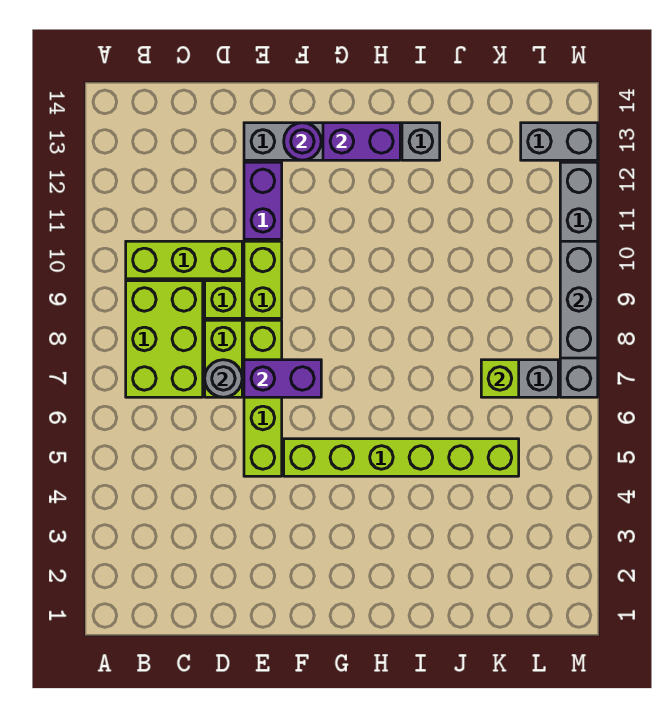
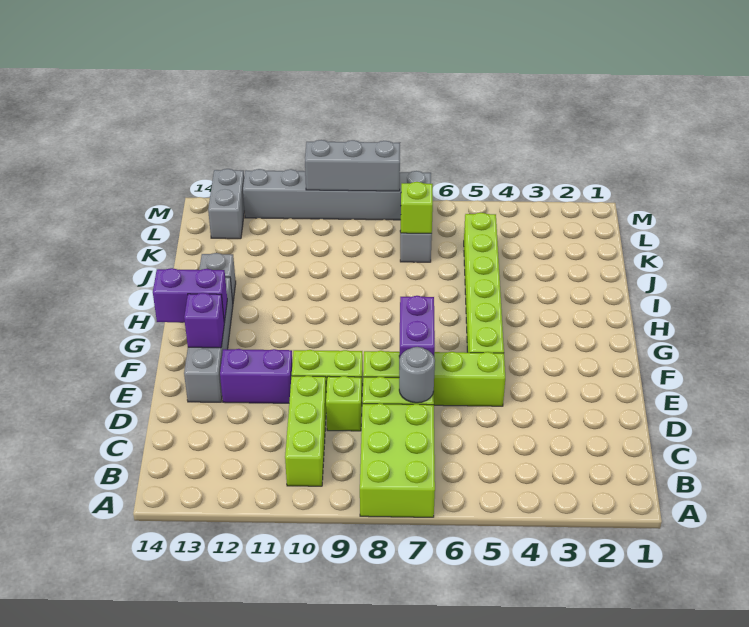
lime 2x3 brick [126,281,203,397] -> lime 2x3 brick turned to [360,403,435,517]
purple 1x1 round brick [284,123,321,160] -> purple 1x1 brick [184,293,224,348]
purple 1x2 brick [323,123,400,160] -> purple 1x2 brick turned to [153,268,227,323]

